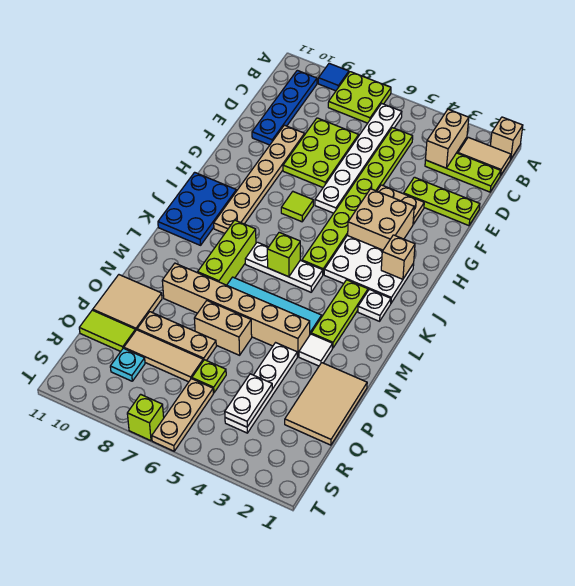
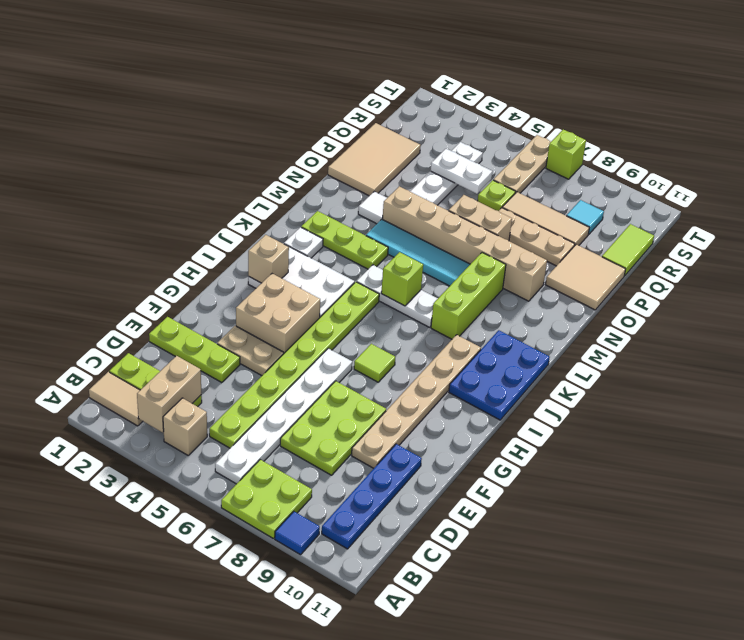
tan 1x1 brick [490,117,523,158] -> tan 1x1 brick moved to [163,398,207,455]
lime 1x3 plate [311,280,368,348] -> lime 1x3 plate turned to [301,211,388,269]
white 1x2 plate [225,374,272,427] -> white 1x2 plate turned to [430,149,492,194]
lime 1x2 tile [79,310,136,352] -> lime 1x2 tile turned to [602,224,654,276]
cyan 1x1 plate [110,348,145,381] -> cyan 1x1 tile [566,200,604,234]

